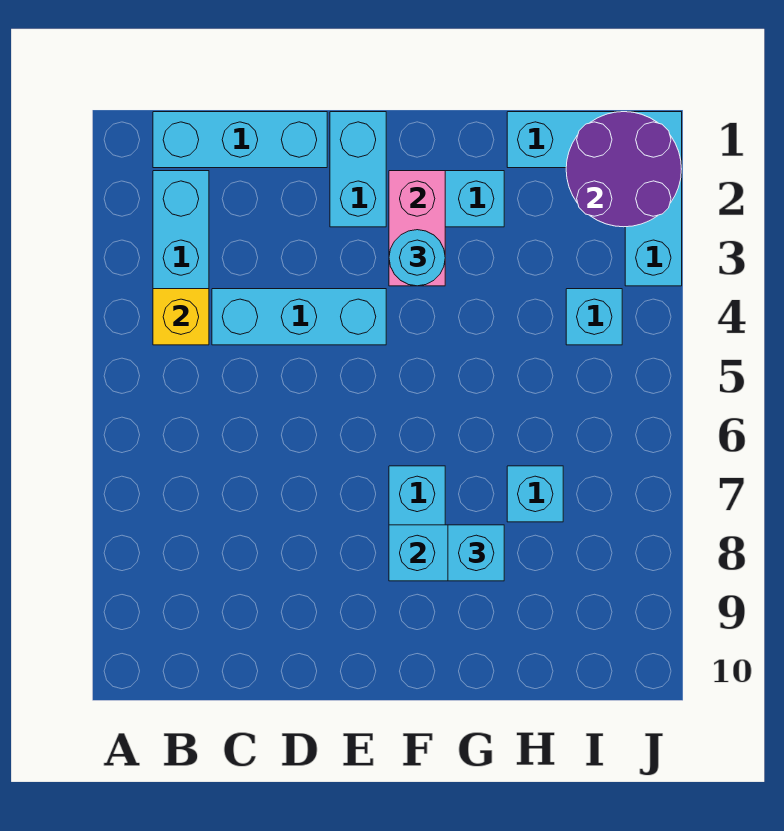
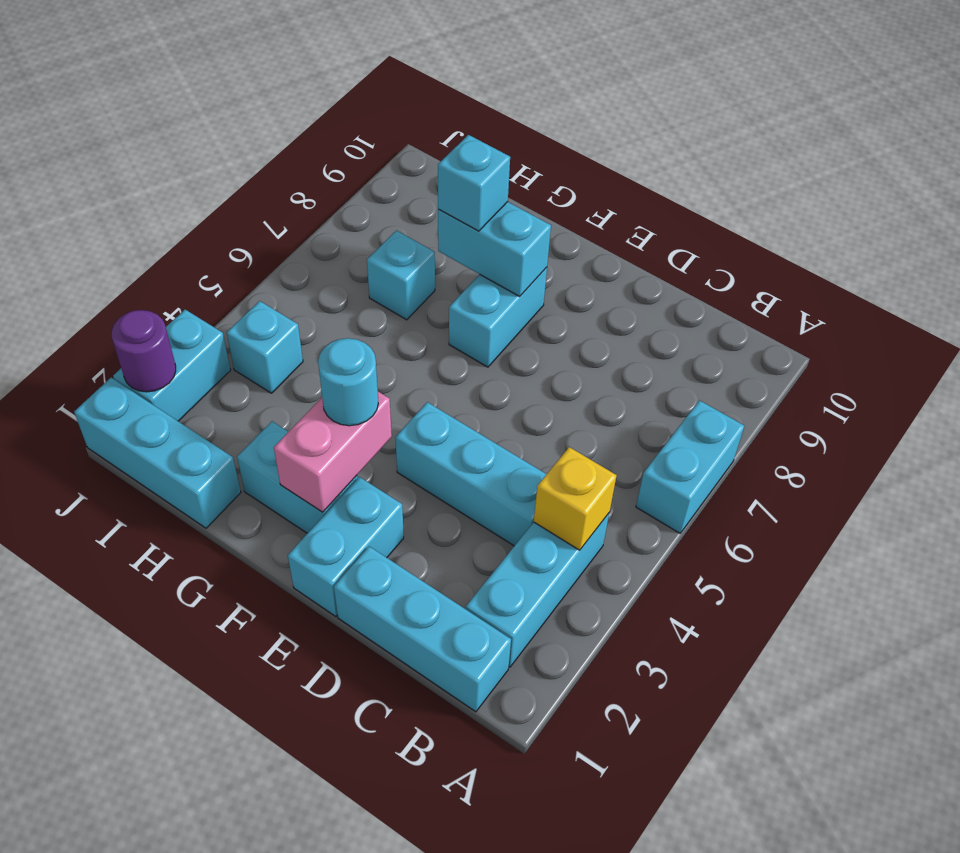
none -> cyan 1x2 brick [636,401,744,533]
purple 2x2 round brick [566,112,681,227] -> purple 1x1 round brick [111,310,176,392]

